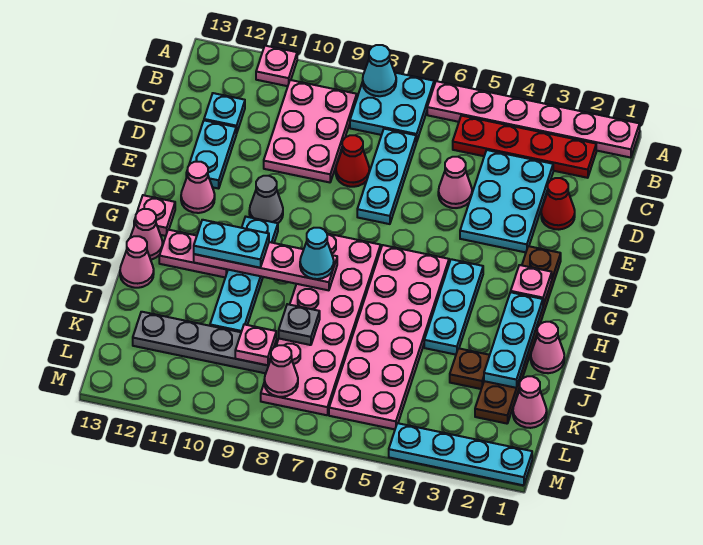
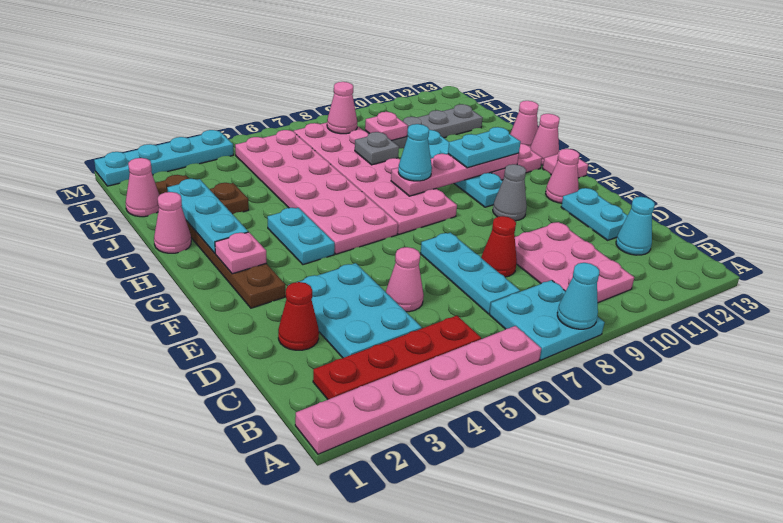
pink 1x1 plate [256,46,297,86] -> none
cyan 1x1 plate [204,93,245,134] -> cyan 1x1 cone [616,197,655,255]
cyan 1x3 plate [424,259,483,355] -> cyan 1x2 plate [268,208,335,265]

